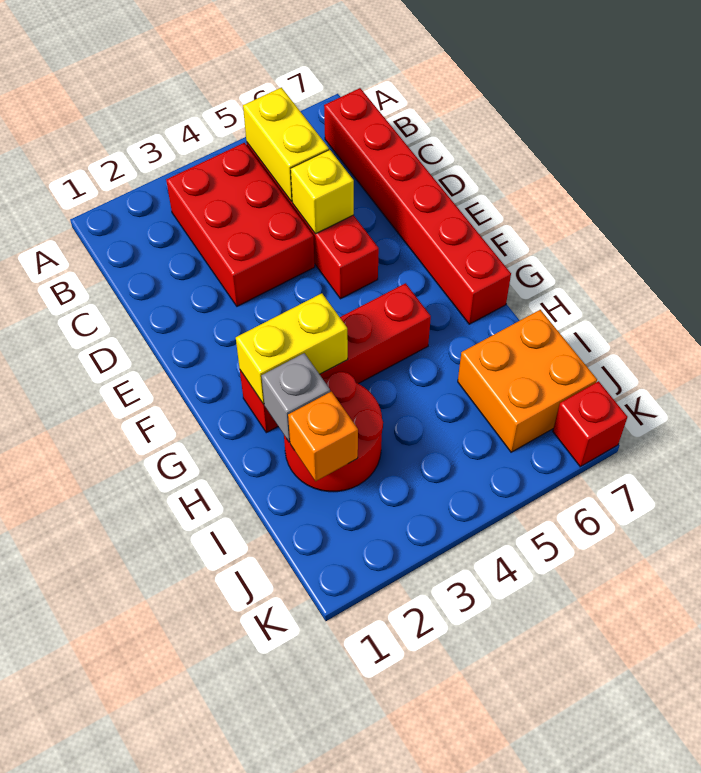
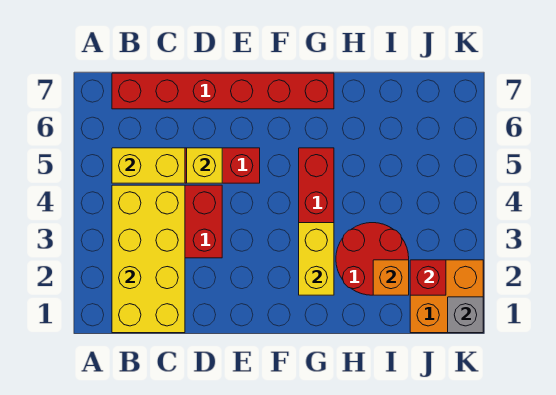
none -> yellow 2x4 brick [112,185,185,333]
grey 1x1 brick [261,353,330,442] -> grey 1x1 brick moved to [448,297,483,333]
orange 2x2 brick [458,310,597,452] -> orange 2x2 brick moved to [410,260,483,333]
red 1x1 brick [553,381,627,467] -> red 1x1 brick moved to [410,260,446,295]

